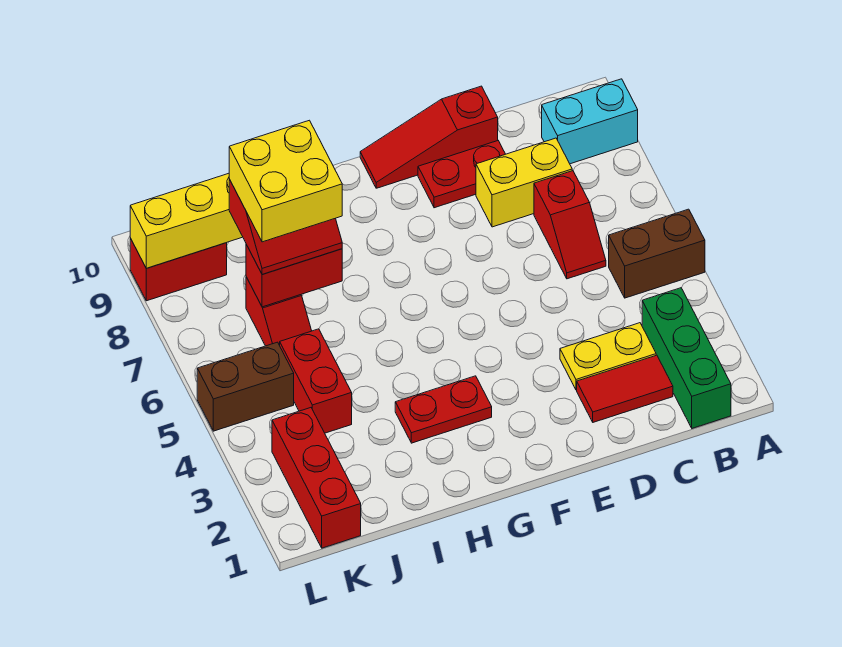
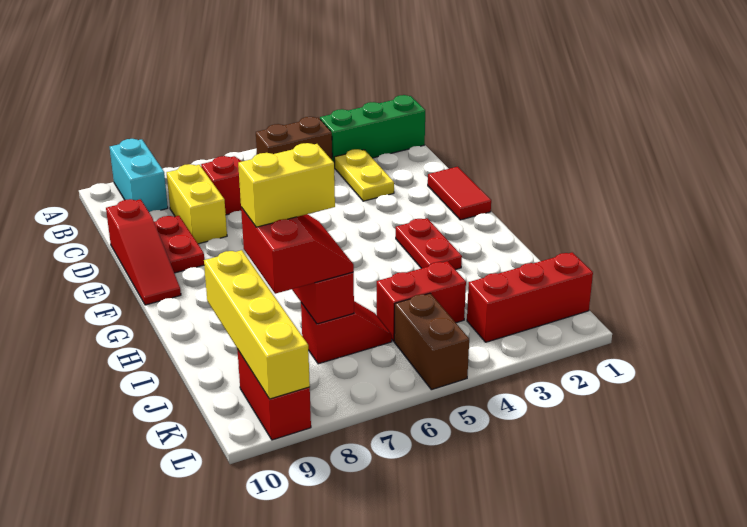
brown 1x2 brick [609,209,705,298] -> brown 1x2 brick turned to [256,117,332,160]
red 1x2 tile [577,355,673,422] -> red 1x2 tile moved to [428,167,491,220]
yellow 2x2 brick [229,120,342,242] -> yellow 1x2 brick [238,143,335,227]

